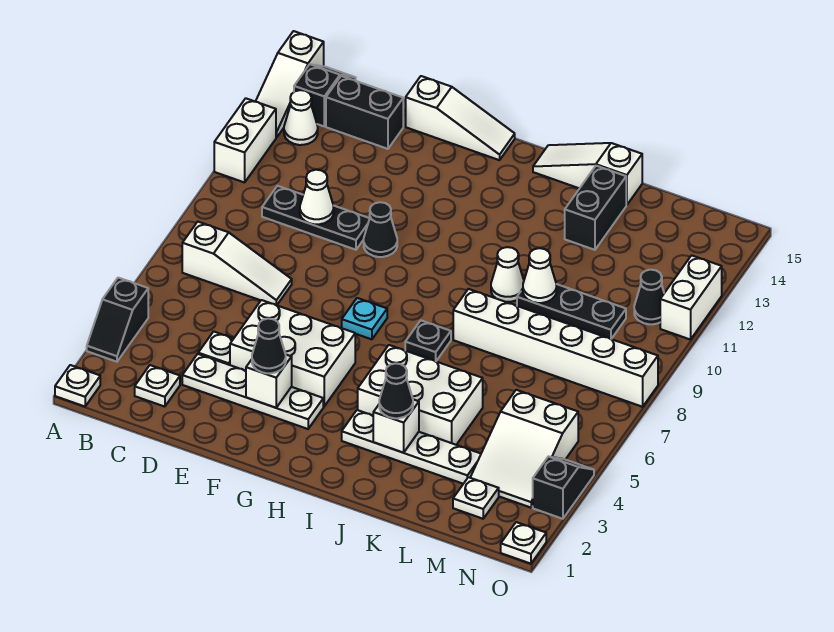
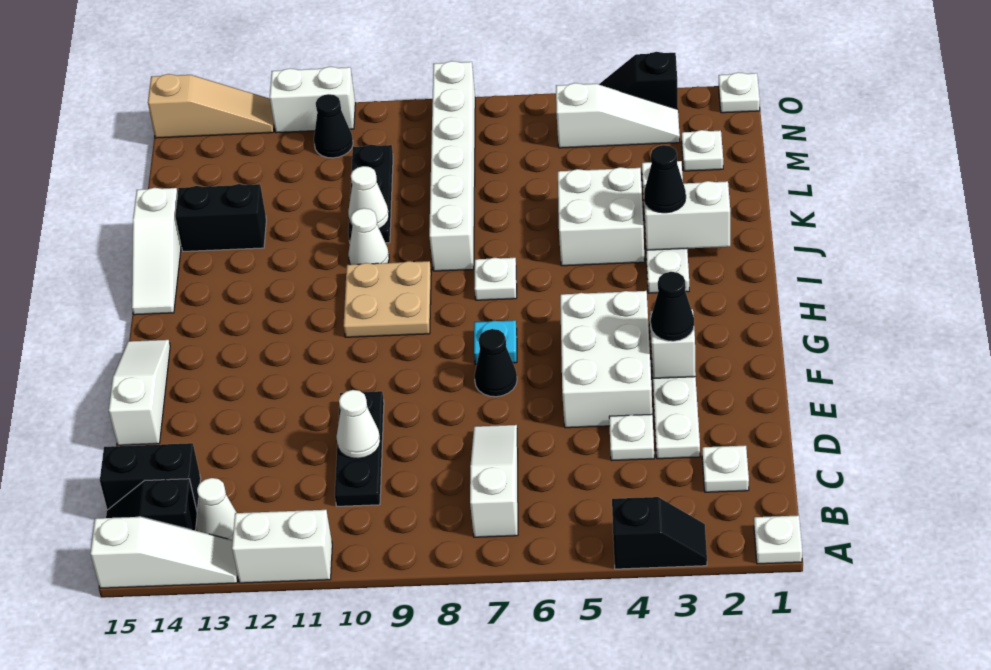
black 1x2 brick [326,76,403,149] -> black 1x2 brick turned to [100,443,201,511]
black 1x1 cone [364,202,397,257] -> black 1x1 cone moved to [474,329,517,397]
none -> tan 2x2 plate [344,261,431,337]
white 2x3 brick [358,345,483,445] -> white 2x2 brick [558,167,645,266]
black 1x1 plate [405,320,451,361] -> white 1x1 plate [474,258,517,300]
white 1x1 brick [373,399,419,453] -> white 1x2 brick [644,181,730,250]
white 2x3 slope [470,390,578,508] -> white 1x3 slope [556,83,680,148]
none -> tan 1x3 slope [148,74,274,138]

